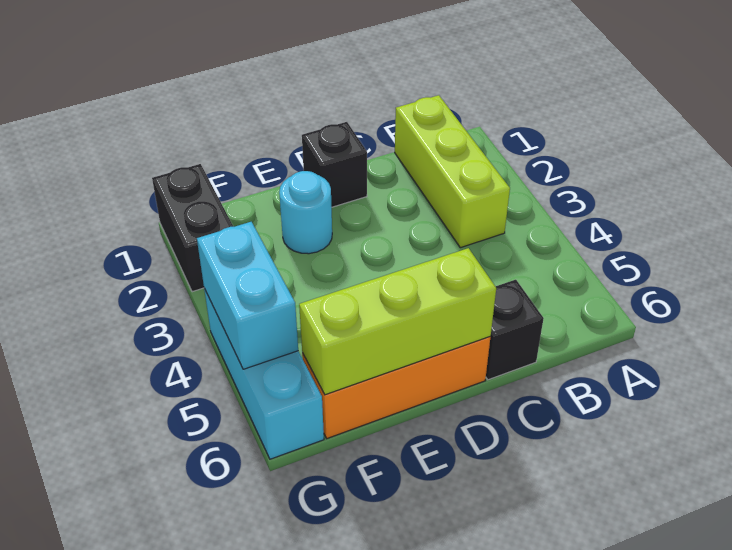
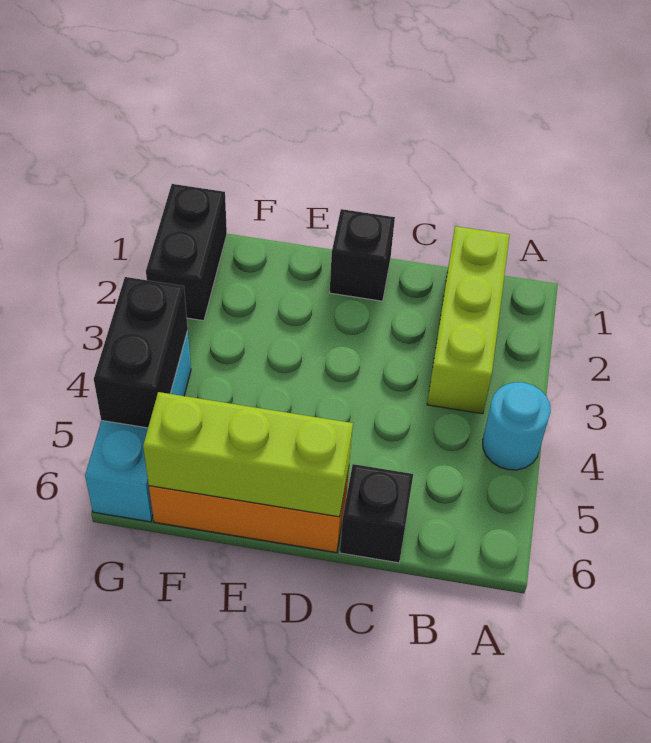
cyan 1x1 round brick [279,171,332,254] -> cyan 1x1 round brick moved to [483,382,551,470]
cyan 1x2 brick [197,222,298,369] -> black 1x2 brick [94,277,188,428]

